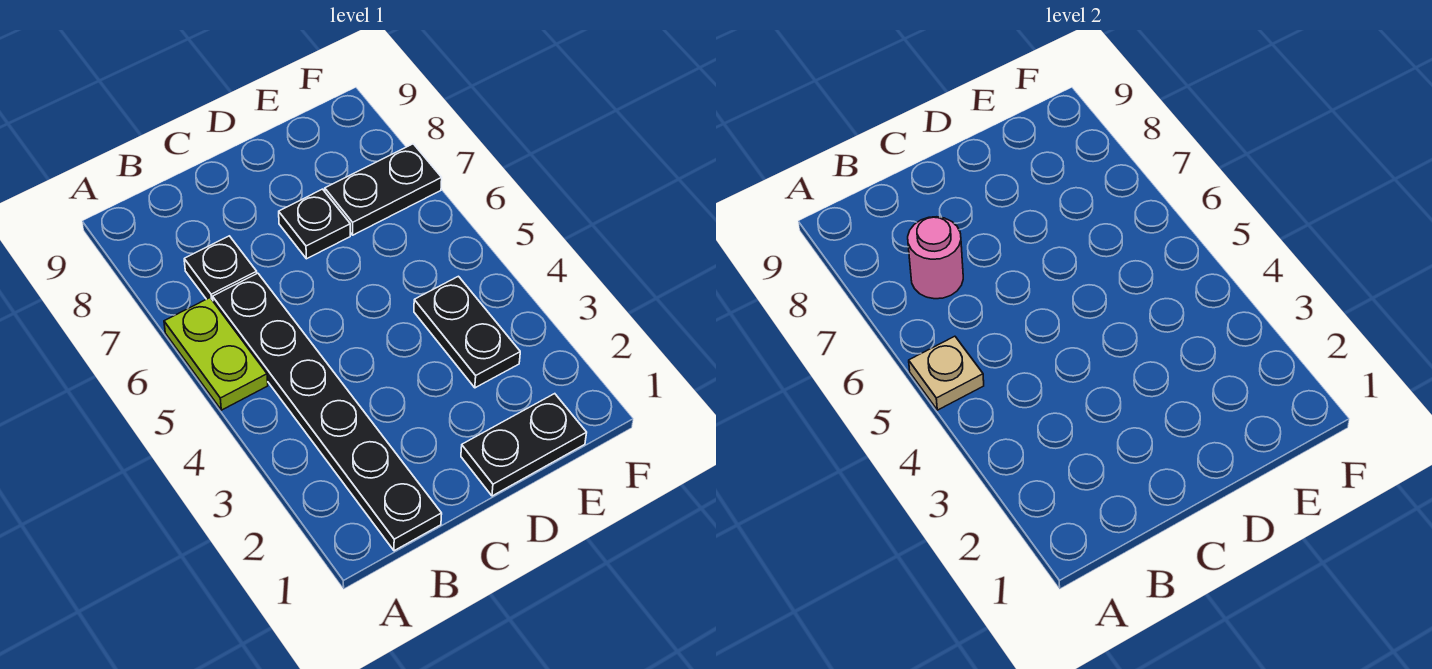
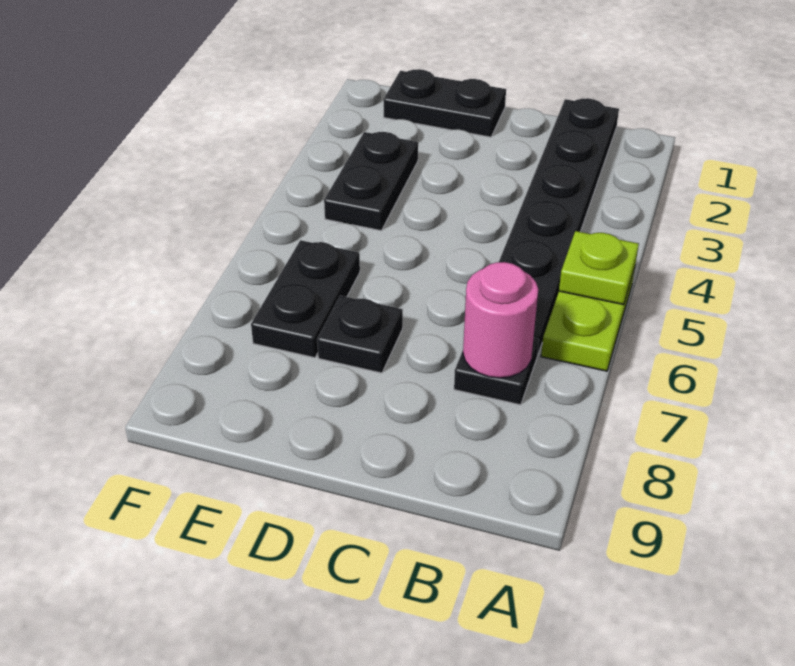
tan 1x1 plate [909,336,984,410] -> lime 1x1 plate [559,231,639,305]
black 1x2 plate [325,144,442,235] -> black 1x2 plate turned to [251,240,360,358]

